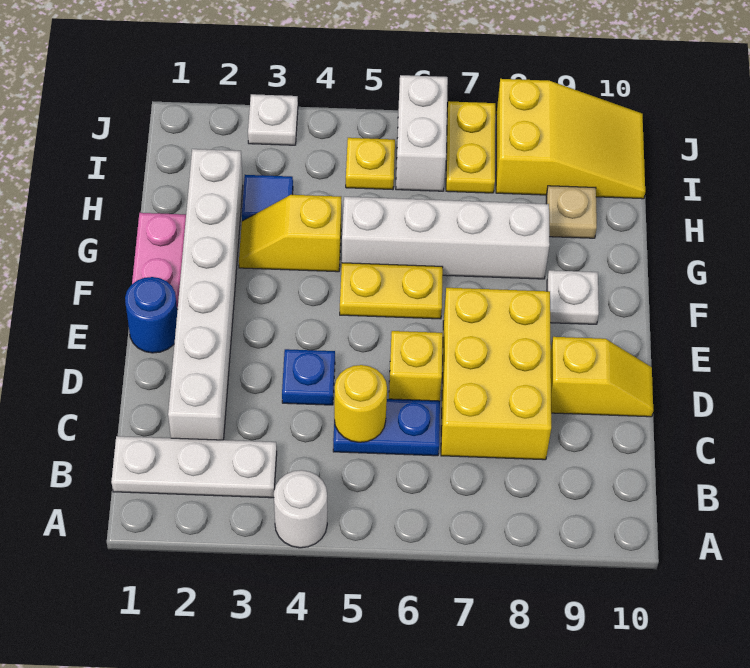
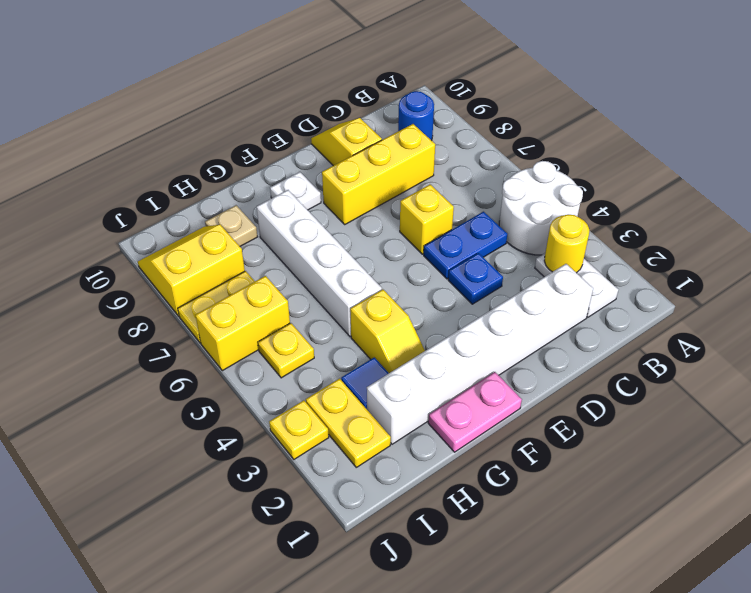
white 1x1 round brick [274,470,327,548] -> white 2x2 round brick [499,161,583,255]
white 1x3 plate [111,436,277,498] -> white 1x2 plate [535,253,618,317]
blue 1x2 plate [333,399,440,456] -> blue 1x2 plate turned to [424,212,507,279]
yellow 1x1 round brick [334,365,387,442] -> yellow 1x1 round brick moved to [544,215,589,273]
yellow 2x3 brick [441,288,551,460] -> yellow 1x3 brick [322,124,435,224]
blue 1x1 round brick [125,277,177,353] -> blue 1x1 round brick moved to [398,91,434,141]
yellow 1x2 plate [340,263,443,319] -> yellow 1x2 plate moved to [306,379,391,467]
white 1x2 brick [396,75,448,191] -> yellow 1x2 brick [195,276,290,371]
yellow 2x3 slope [496,79,645,199] -> yellow 2x2 slope [138,225,245,316]
white 1x1 plate [248,94,298,145] -> yellow 1x1 plate [269,400,329,459]

